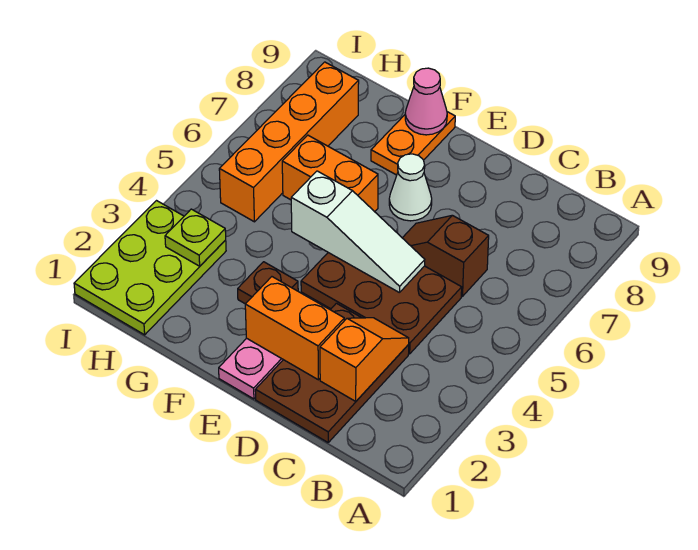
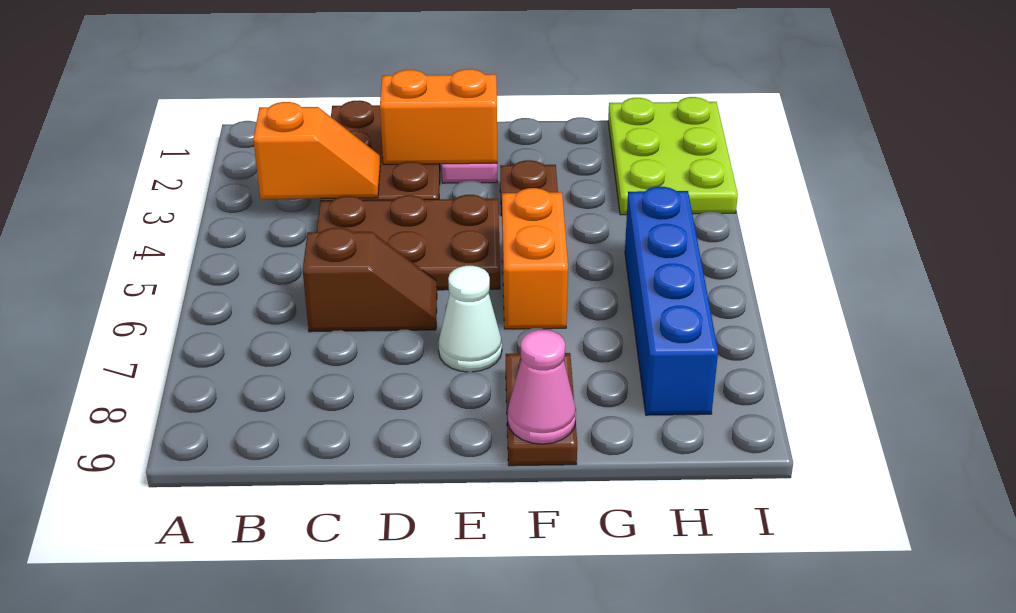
orange 1x2 slope [320,318,409,401] -> orange 1x2 slope turned to [253,102,380,199]
white 1x3 slope [291,171,425,293] -> none
orange 1x2 brick [282,135,378,212] -> orange 1x2 brick turned to [502,188,568,329]
orange 1x2 plate [371,112,455,175] -> brown 1x2 plate [506,353,577,466]
lime 1x1 plate [165,209,226,266] -> none
orange 1x4 brick [219,62,359,222] -> blue 1x4 brick [625,187,718,415]

